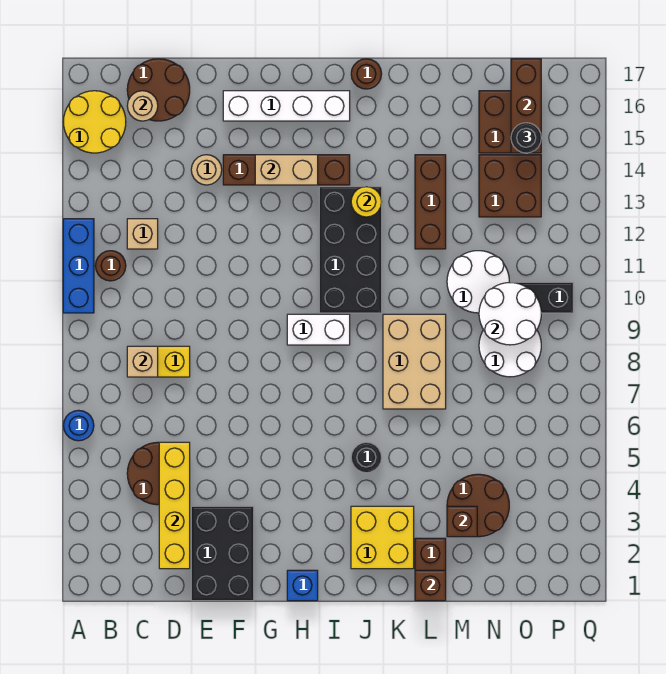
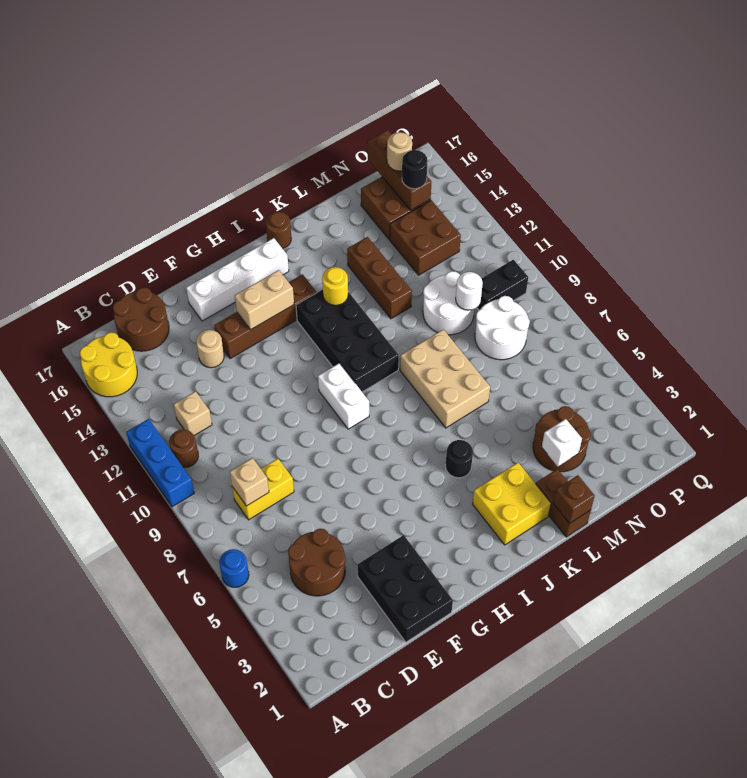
tan 1x1 round brick [127,91,158,121] -> tan 1x1 round brick moved to [387,132,412,171]
yellow 1x4 brick [159,442,190,569] -> none
blue 1x1 brick [287,570,318,601] -> none
white 1x2 brick [287,314,350,345] -> white 1x2 brick turned to [318,363,369,429]
brown 1x1 brick [447,506,477,537] -> white 1x1 brick [542,419,582,466]
white 2x2 round brick [479,283,541,345] -> white 1x1 round brick [456,272,483,310]

